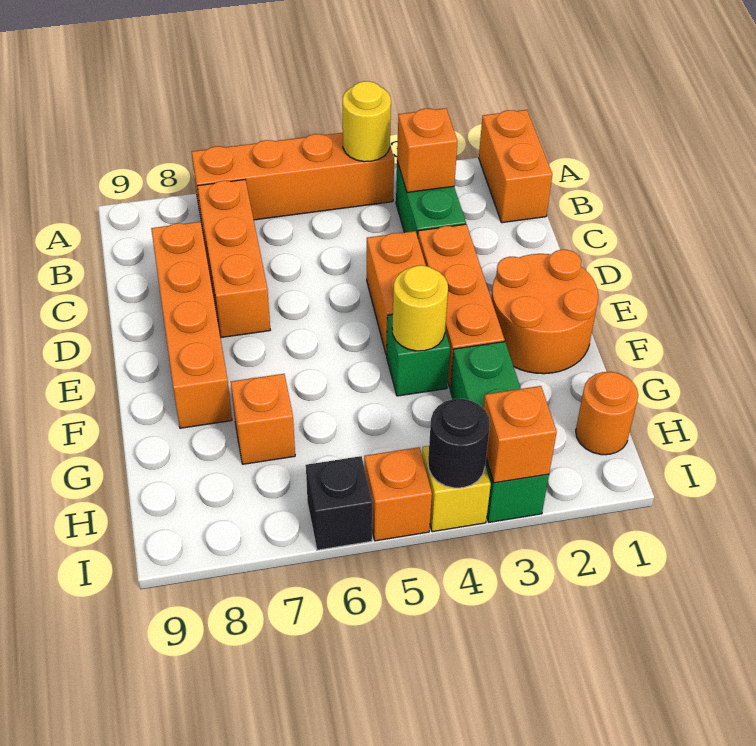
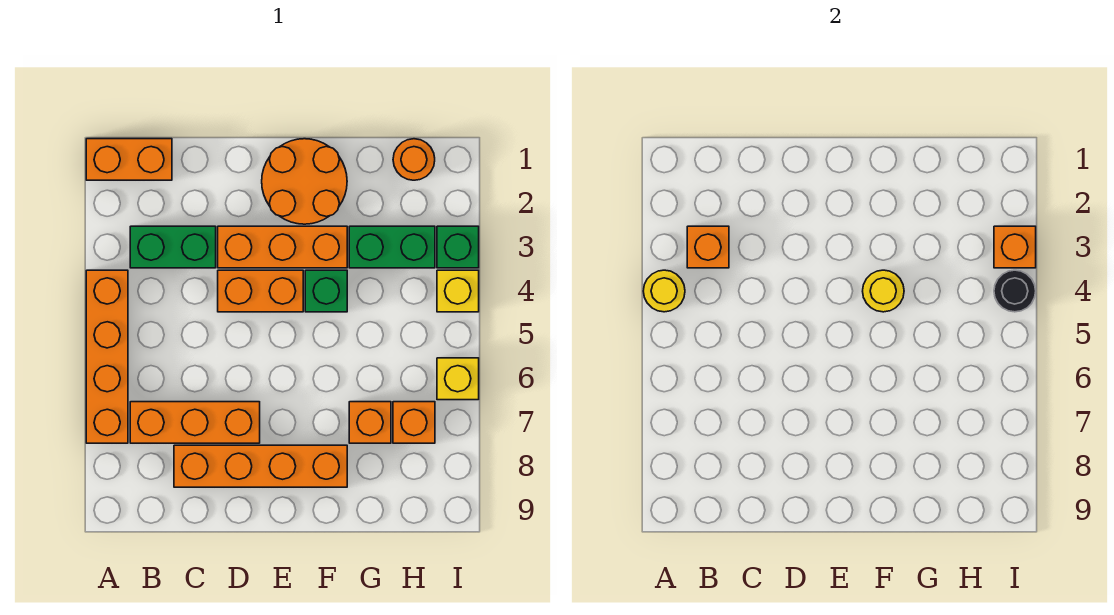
orange 1x1 brick [364,447,432,541] -> orange 1x1 brick moved to [393,402,435,443]
black 1x1 brick [306,456,372,550] -> yellow 1x1 brick [437,358,479,400]

